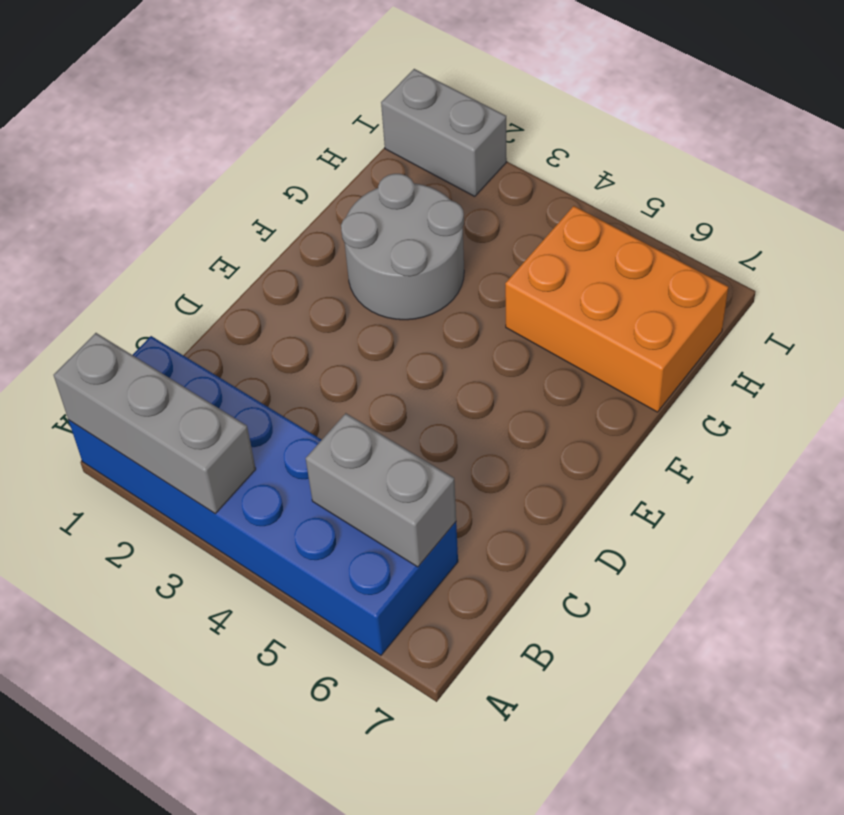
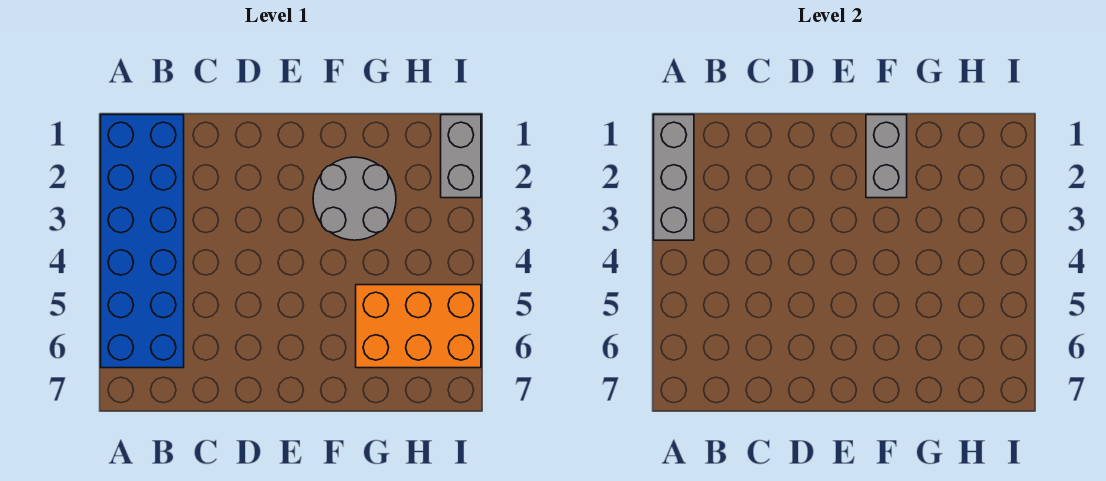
grey 1x2 brick [306,413,456,567] -> grey 1x2 brick moved to [866,115,907,198]
orange 2x3 brick [505,206,728,412] -> orange 2x3 brick turned to [356,285,481,368]

